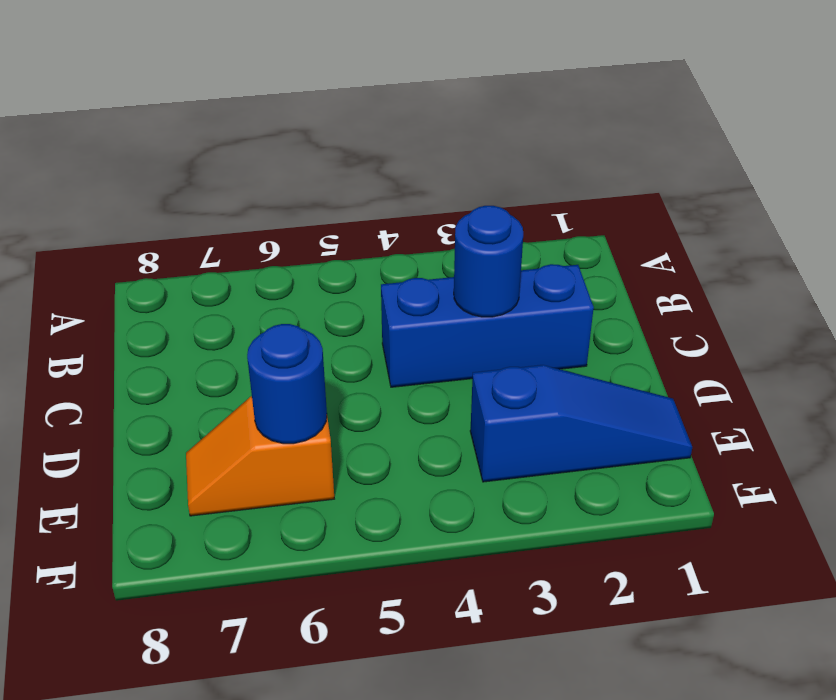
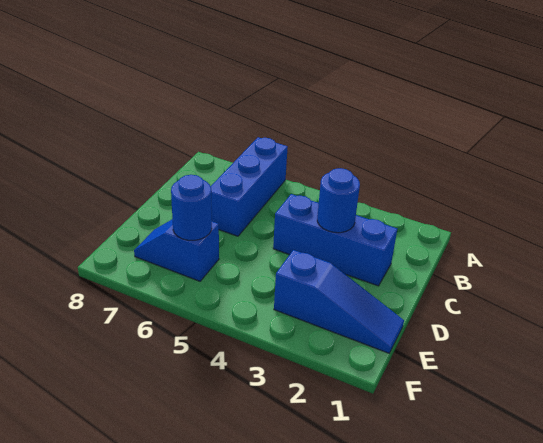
none -> blue 1x3 brick [211,137,288,236]
orange 1x2 slope [186,396,334,516] -> blue 1x2 slope [134,219,219,281]

